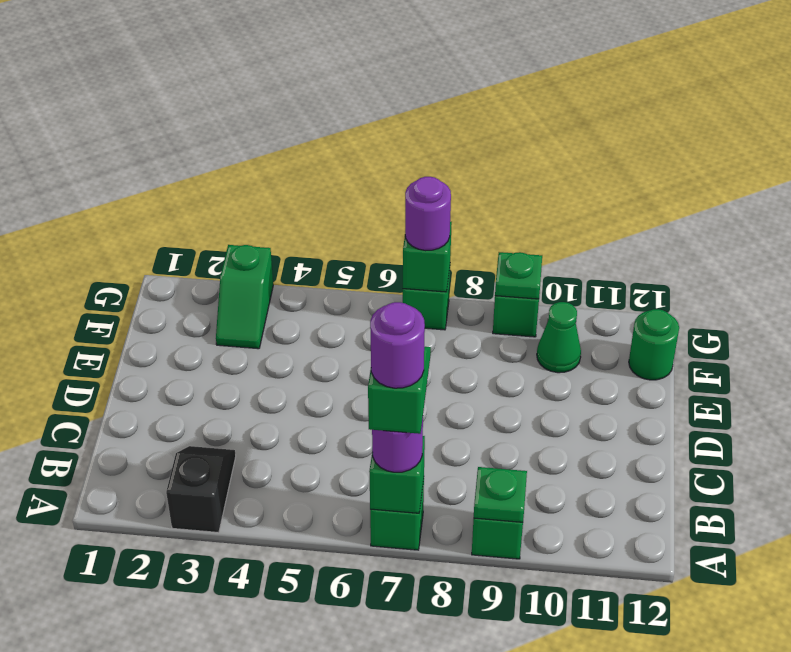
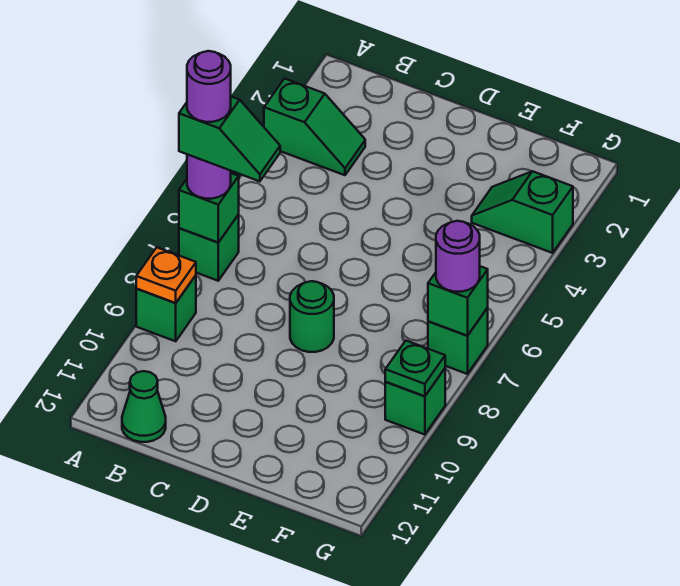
black 1x2 slope [166,446,236,533] -> green 1x2 slope [264,79,365,175]
green 1x1 plate [474,467,527,522] -> orange 1x1 plate [136,247,196,303]
green 1x1 cone [537,302,581,373] -> green 1x1 cone moved to [122,371,166,442]
green 1x1 round brick [629,309,679,380] -> green 1x1 round brick moved to [290,281,334,352]

